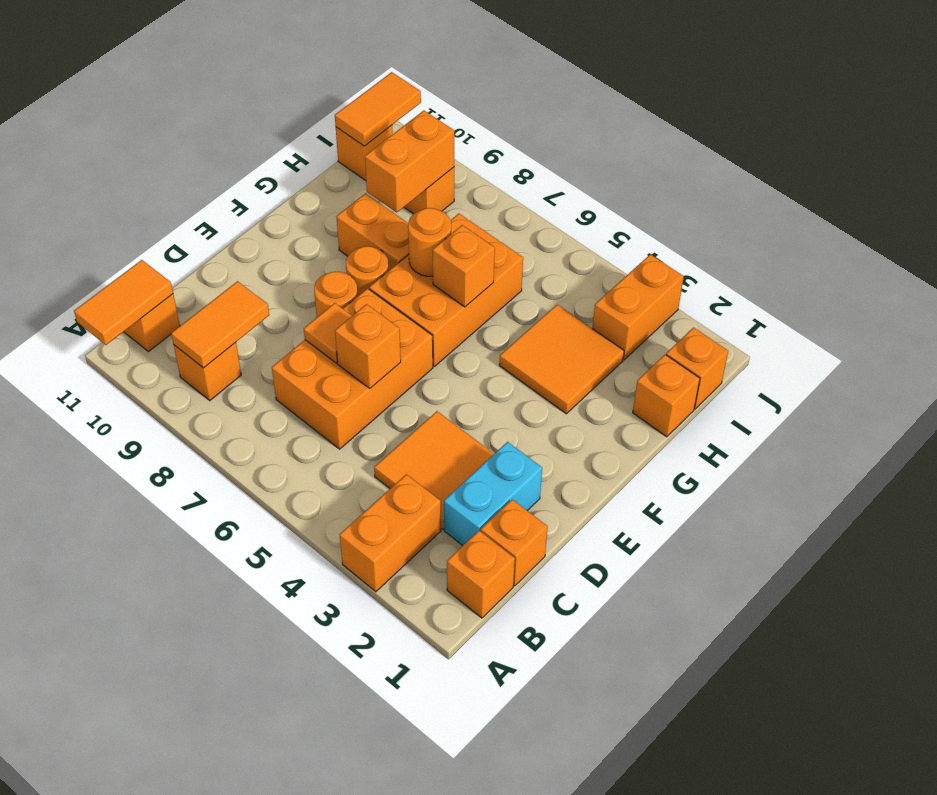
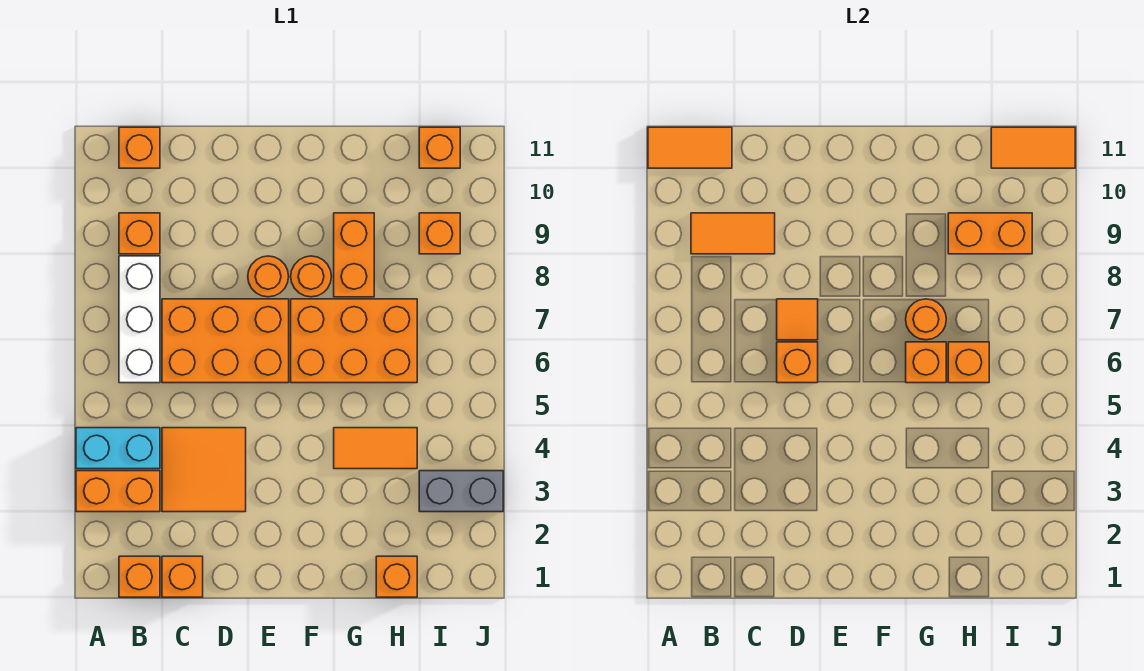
none -> white 1x3 brick [119,256,160,383]
cyan 1x2 brick [444,442,542,545] -> cyan 1x2 brick moved to [76,428,160,469]
orange 2x2 tile [499,305,624,414] -> orange 1x2 tile [334,428,417,469]
orange 1x1 brick [666,328,728,409] -> orange 1x1 brick moved to [948,342,989,383]
orange 1x2 brick [592,254,684,360] -> grey 1x2 brick [419,471,503,512]

